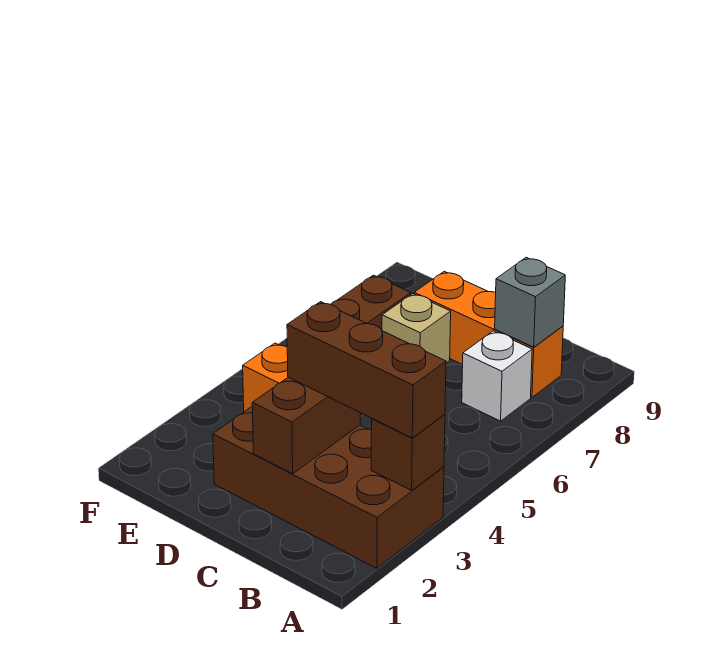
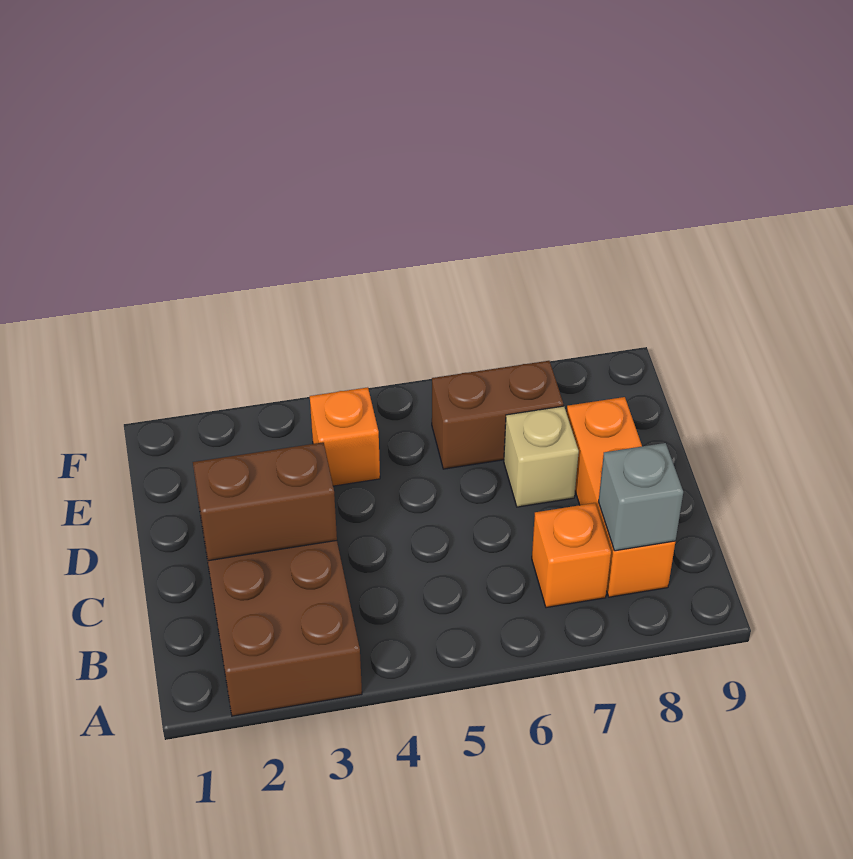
brown 1x1 brick [371,414,445,490] -> none
brown 1x3 brick [287,302,446,438] -> none
white 1x1 brick [462,331,532,421] -> orange 1x1 brick [532,503,611,608]

